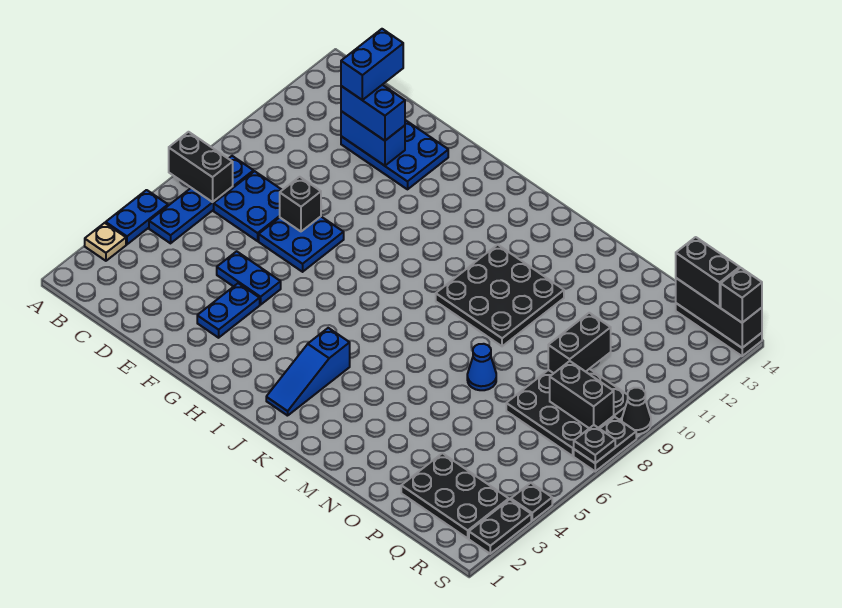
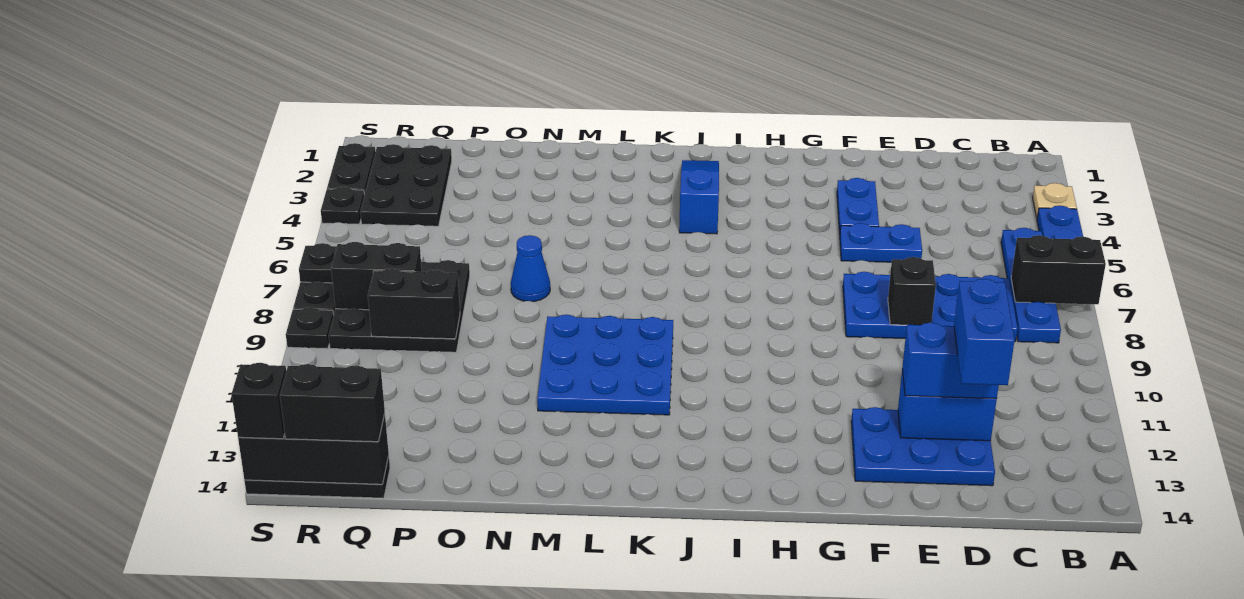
black 3x3 plate [436,245,564,346] -> blue 3x3 plate [537,315,673,415]
black 2x3 plate [401,453,509,538] -> black 2x3 plate turned to [360,144,452,226]
black 1x2 brick [548,313,611,373] -> black 1x2 brick turned to [368,268,460,339]
black 1x1 cone [622,388,651,434] -> black 1x1 plate [286,307,334,349]

